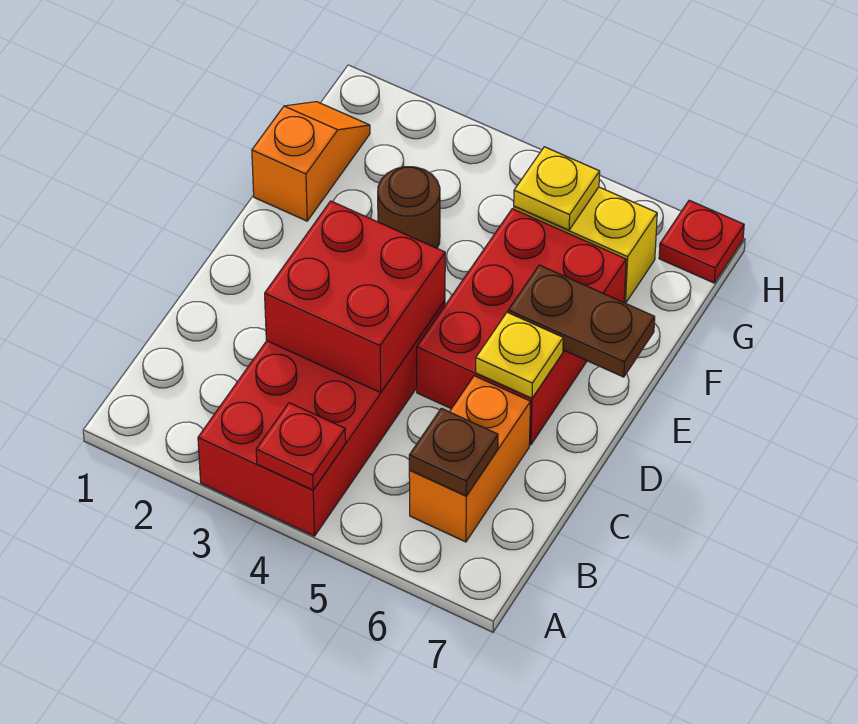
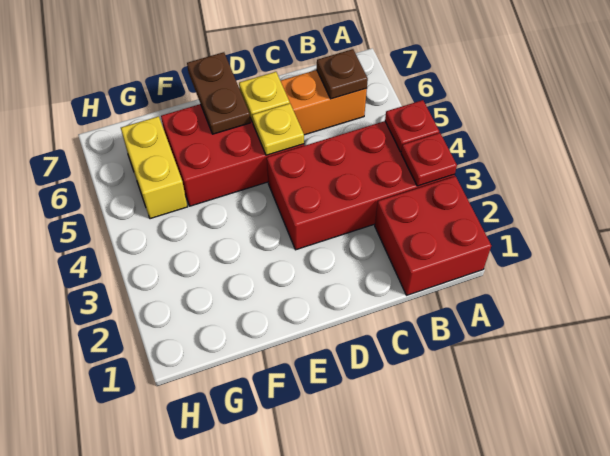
red 2x2 brick [265,201,445,393] -> red 2x2 brick moved to [375,176,491,295]
orange 1x2 slope [252,102,370,221] -> none
brown 1x1 round brick [378,167,440,248] -> none
yellow 1x1 plate [514,147,600,230] -> yellow 1x1 plate moved to [252,103,304,155]
red 1x1 plate [659,200,744,283] -> red 1x1 plate moved to [401,133,457,186]

